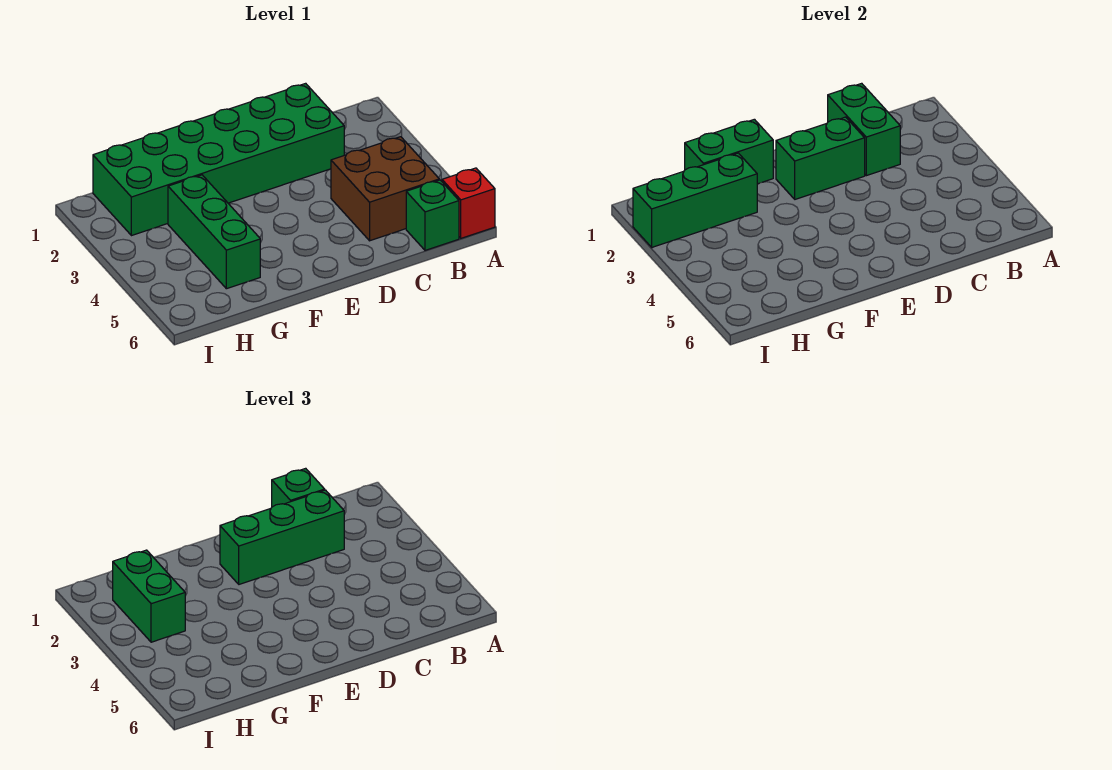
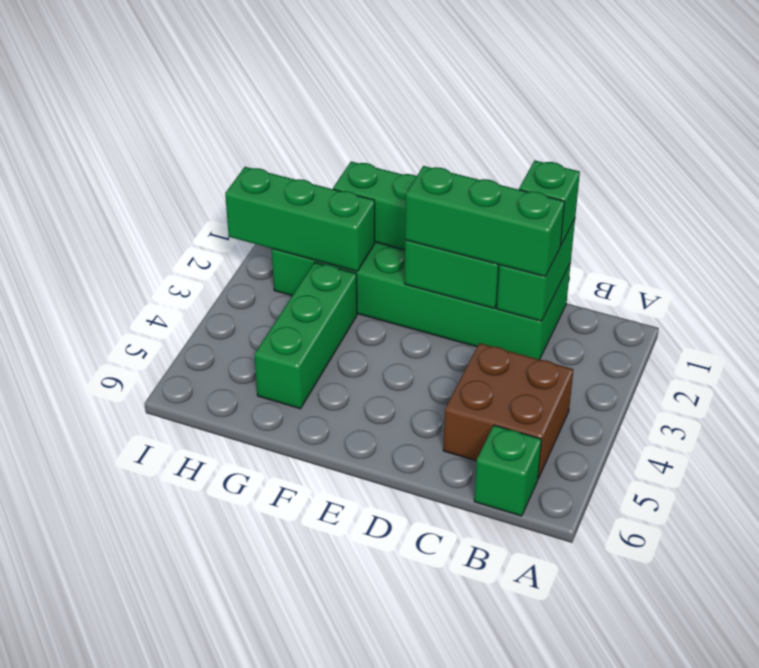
red 1x1 brick [442,168,495,238] -> none
green 1x2 brick [113,550,185,642] -> none

